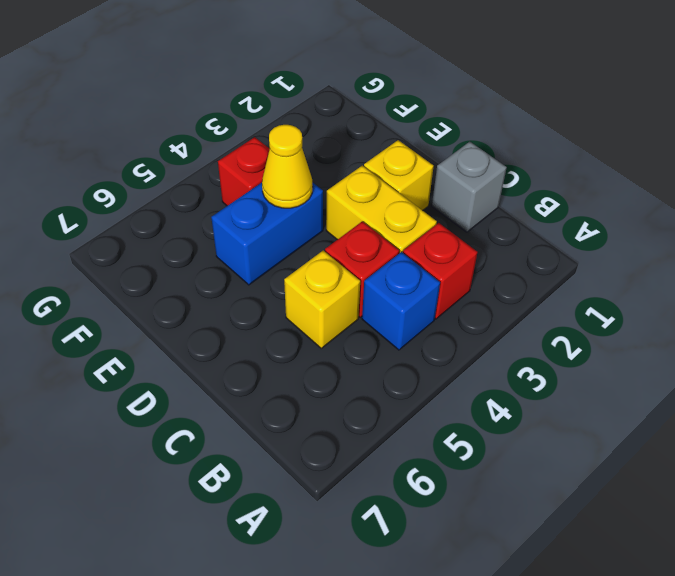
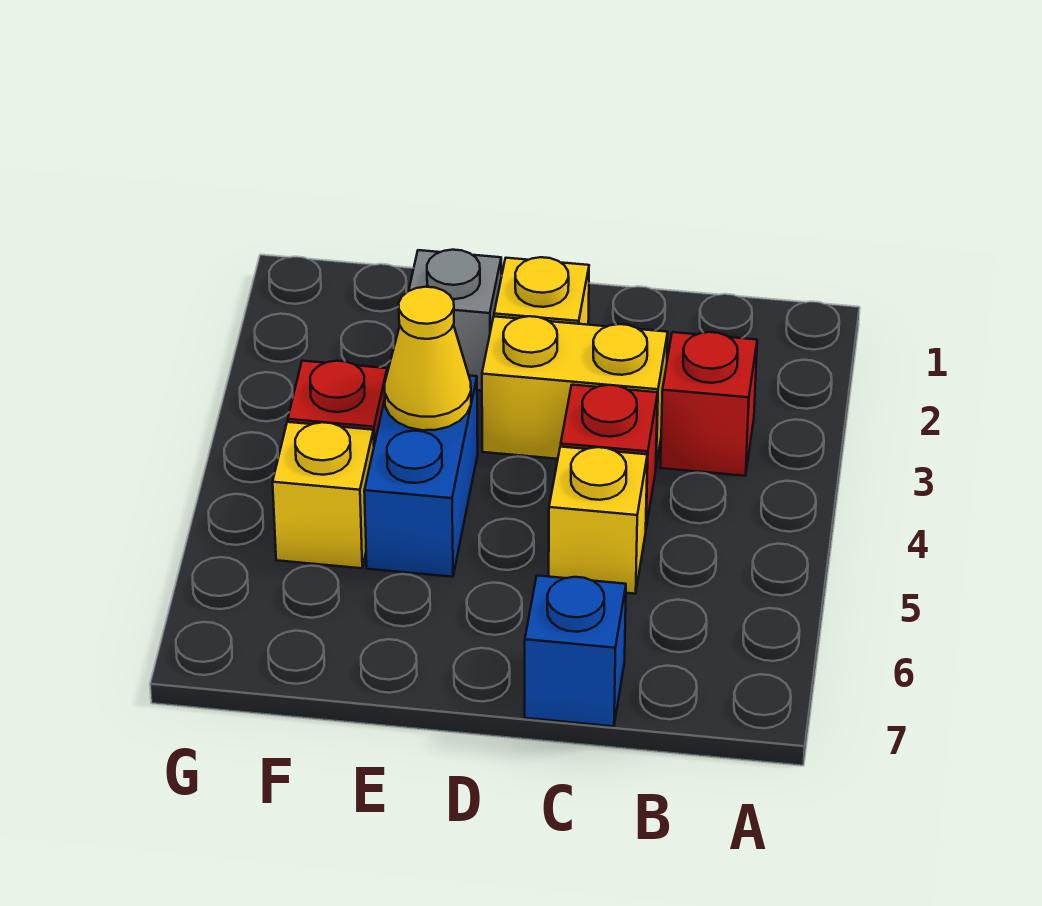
blue 1x1 brick [362,252,440,350] -> blue 1x1 brick moved to [525,576,626,726]
grey 1x1 brick [432,142,507,232] -> grey 1x1 brick moved to [409,250,501,391]
none -> yellow 1x1 brick [273,422,374,568]

